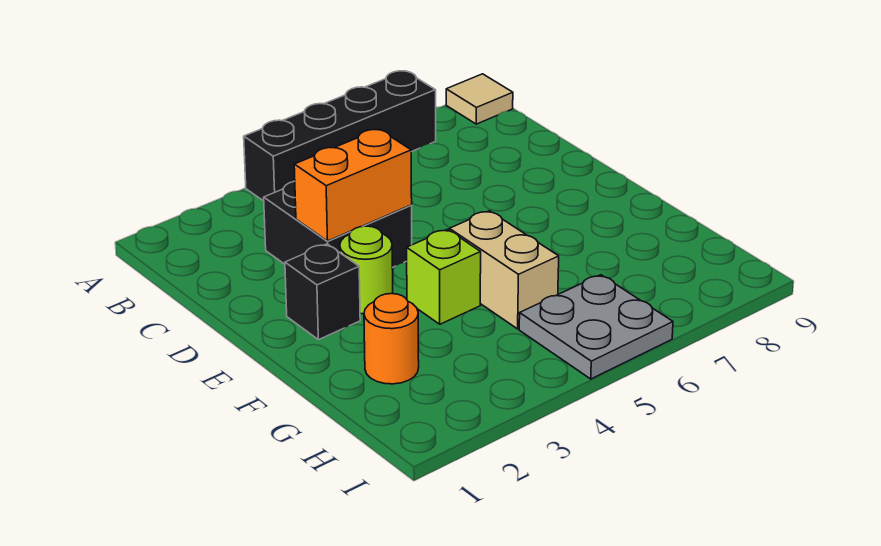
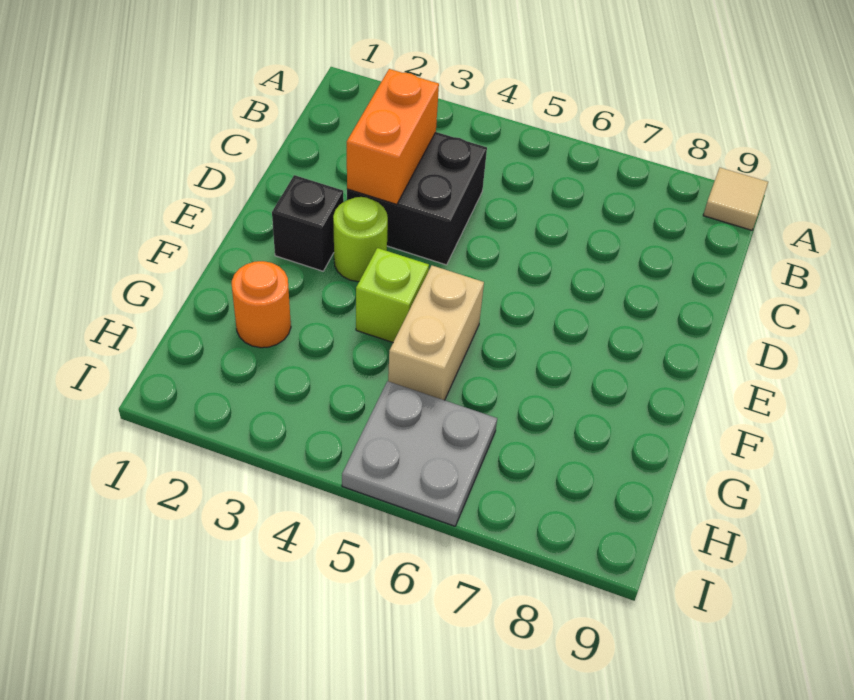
black 1x4 brick [244,71,436,201] -> none
orange 1x2 brick [294,129,412,241] -> orange 1x2 brick turned to [347,69,439,204]

